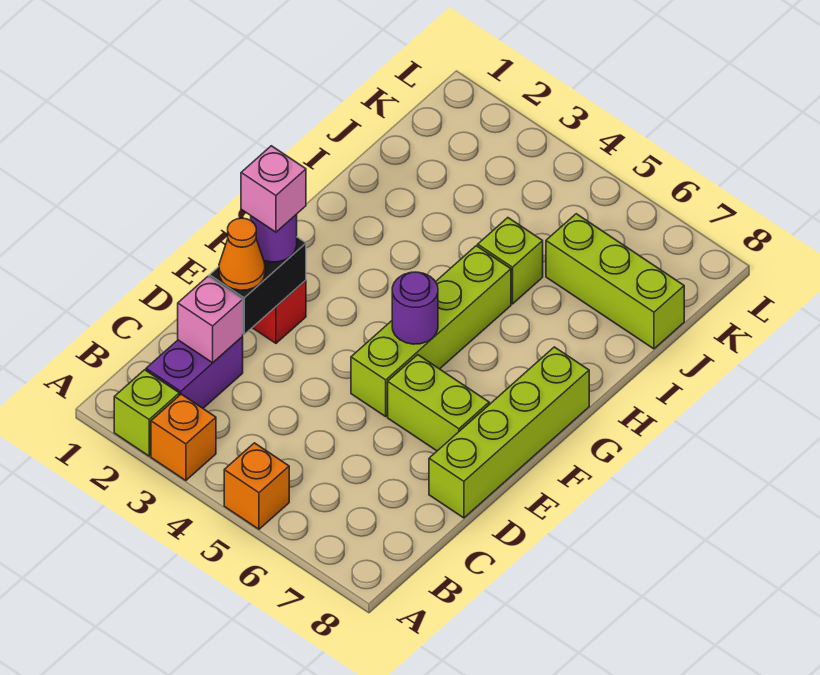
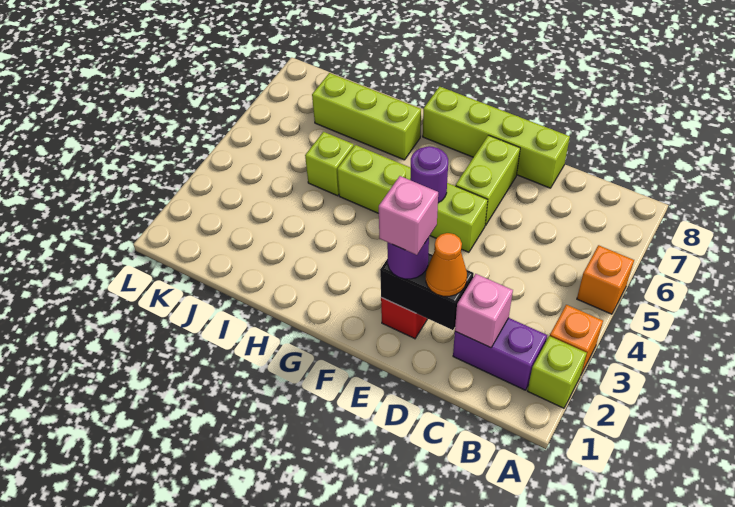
lime 1x3 brick [546,214,684,349] -> lime 1x3 brick turned to [312,73,421,160]

